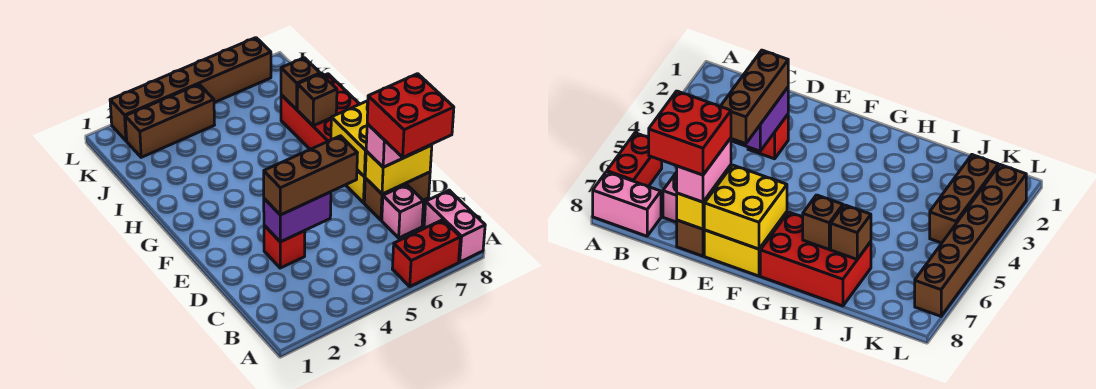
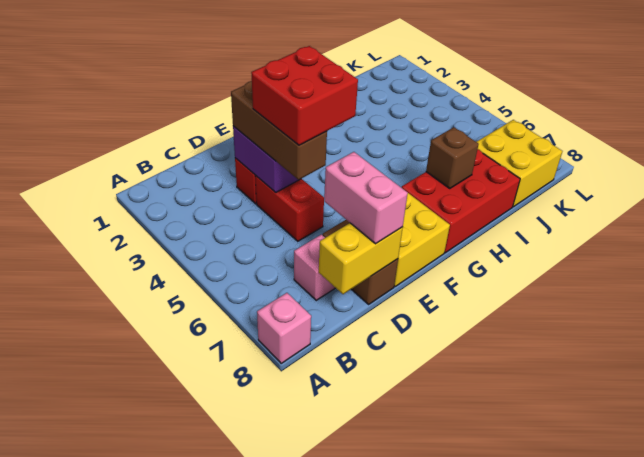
red 1x2 brick [392,220,460,286] -> red 1x2 brick moved to [255,176,324,241]
pink 1x2 brick [424,190,485,262] -> pink 1x1 brick [257,293,311,363]
red 2x2 brick [367,74,454,157] -> red 2x2 brick moved to [251,46,358,145]
yellow 1x2 brick [365,145,432,194] -> yellow 1x2 brick turned to [319,223,403,294]
yellow 2x2 brick [331,101,368,177] -> yellow 2x2 brick moved to [476,120,563,207]
brown 1x1 brick [281,58,320,110] -> none
brown 1x3 brick [125,84,214,157] -> none
brown 1x6 brick [110,38,271,141] -> none

